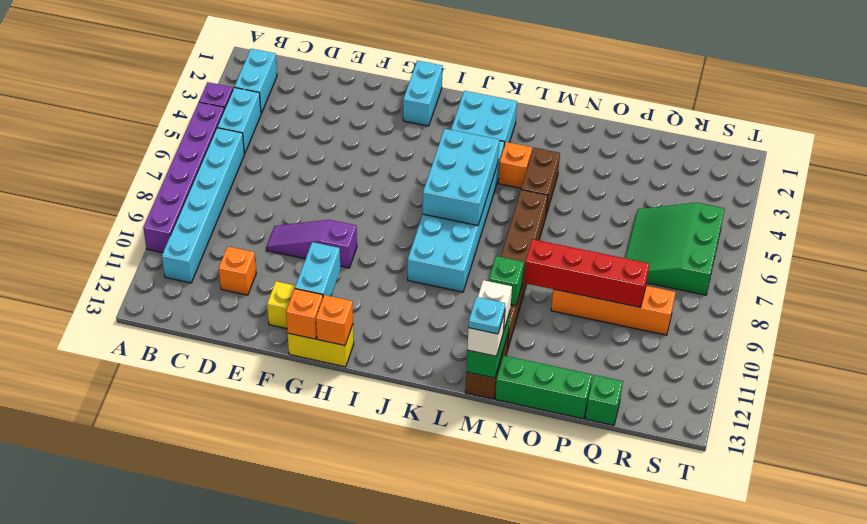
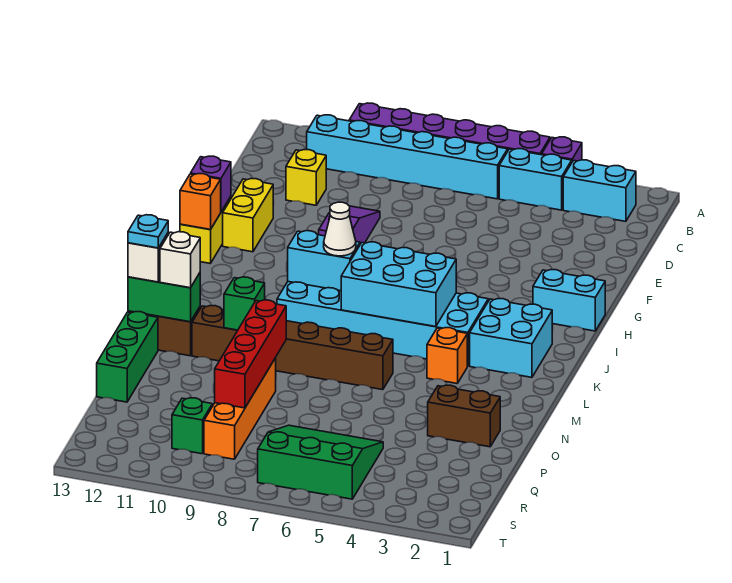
orange 1x1 brick [219,247,256,295] -> yellow 1x1 brick [286,150,326,205]
cyan 1x2 brick [295,242,340,296] -> cyan 1x2 brick moved to [288,231,360,291]
orange 1x1 brick [286,289,323,339] -> purple 1x1 brick [191,156,231,212]
none -> white 1x1 cone [324,202,356,256]
brown 1x2 brick [521,148,560,215] -> brown 1x2 brick moved to [428,385,500,447]
green 1x1 brick [585,375,623,425] -> green 1x1 brick moved to [172,398,212,454]

